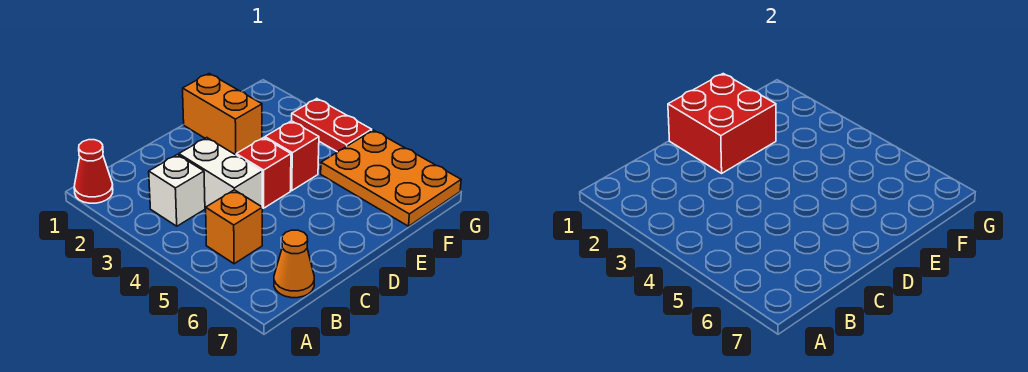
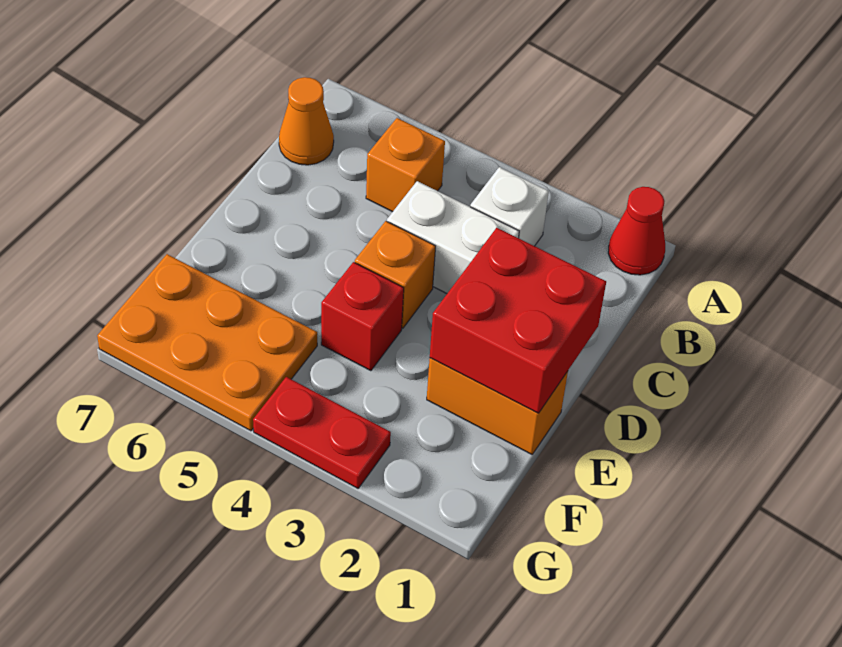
red 1x1 brick [236,138,291,208] -> orange 1x1 brick [355,221,436,328]

